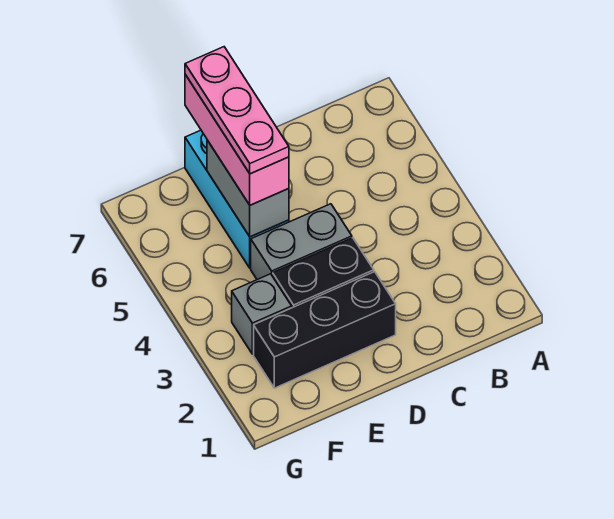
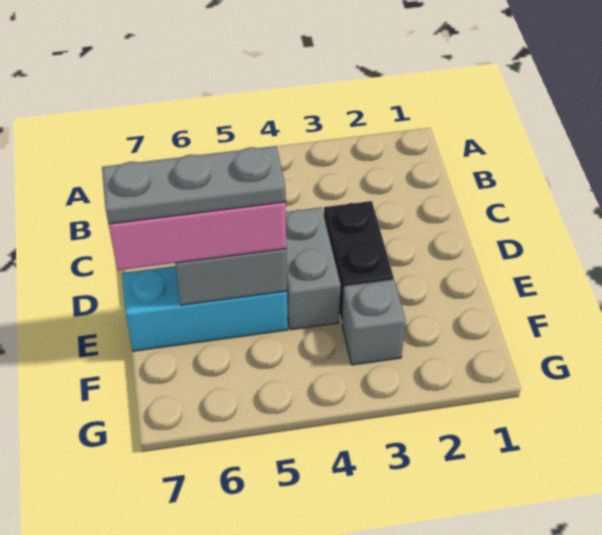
black 1x3 brick [254,272,396,388] -> none
pink 1x3 plate [185,47,289,174] -> grey 1x3 plate [102,146,286,224]

